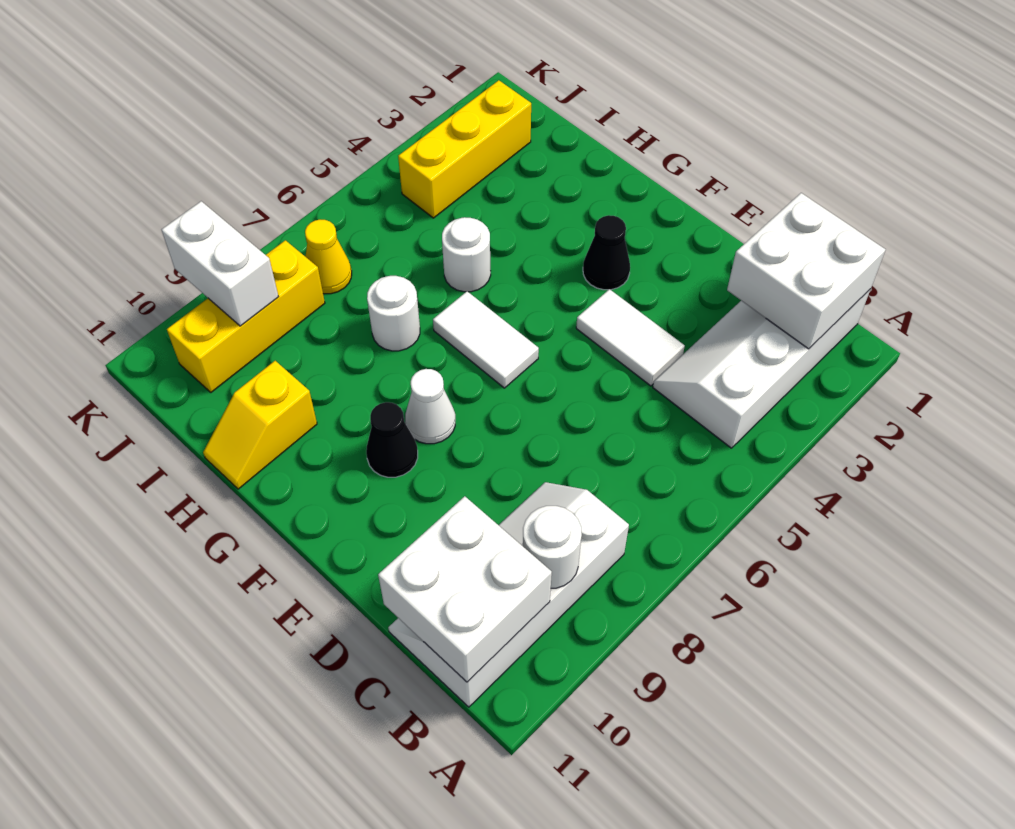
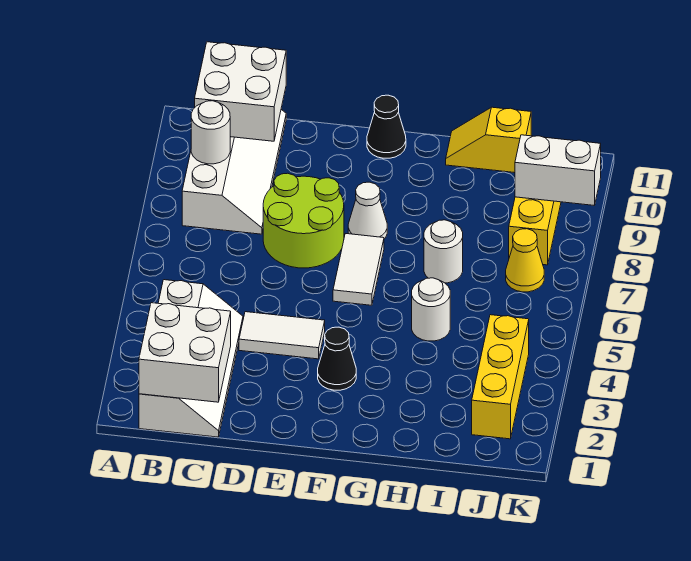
none -> lime 2x2 round brick [263,173,344,268]
white 1x2 tile [433,291,539,388] -> white 1x2 tile turned to [333,234,384,305]
black 1x1 cone [366,402,418,477] -> black 1x1 cone moved to [367,95,406,158]
yellow 1x2 slope [203,361,317,489] -> yellow 1x2 slope turned to [446,107,531,173]

